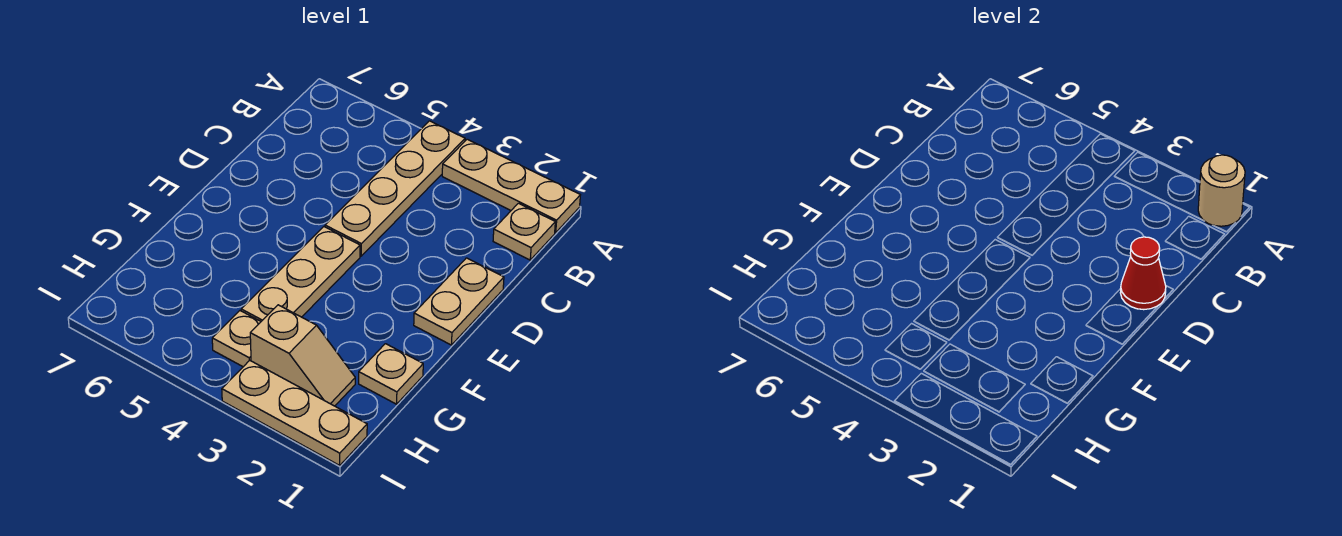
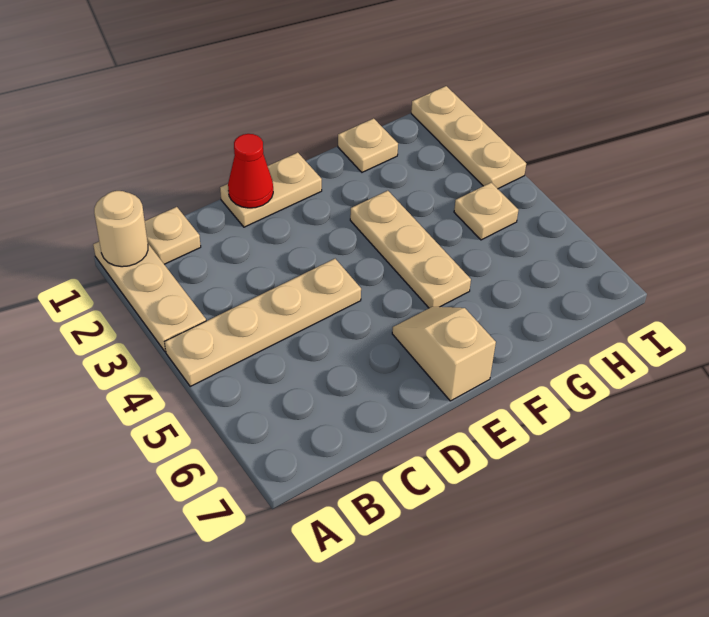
tan 1x3 plate [241,227,360,321] -> tan 1x3 plate turned to [350,191,471,308]
tan 1x2 slope [250,305,355,406] -> tan 1x2 slope moved to [392,307,496,401]

